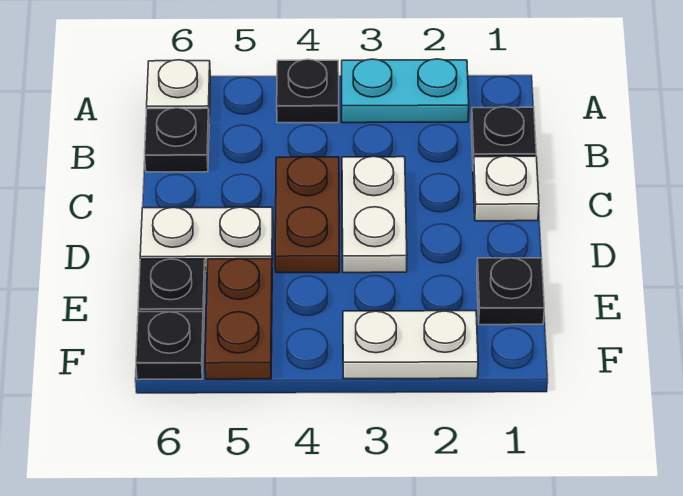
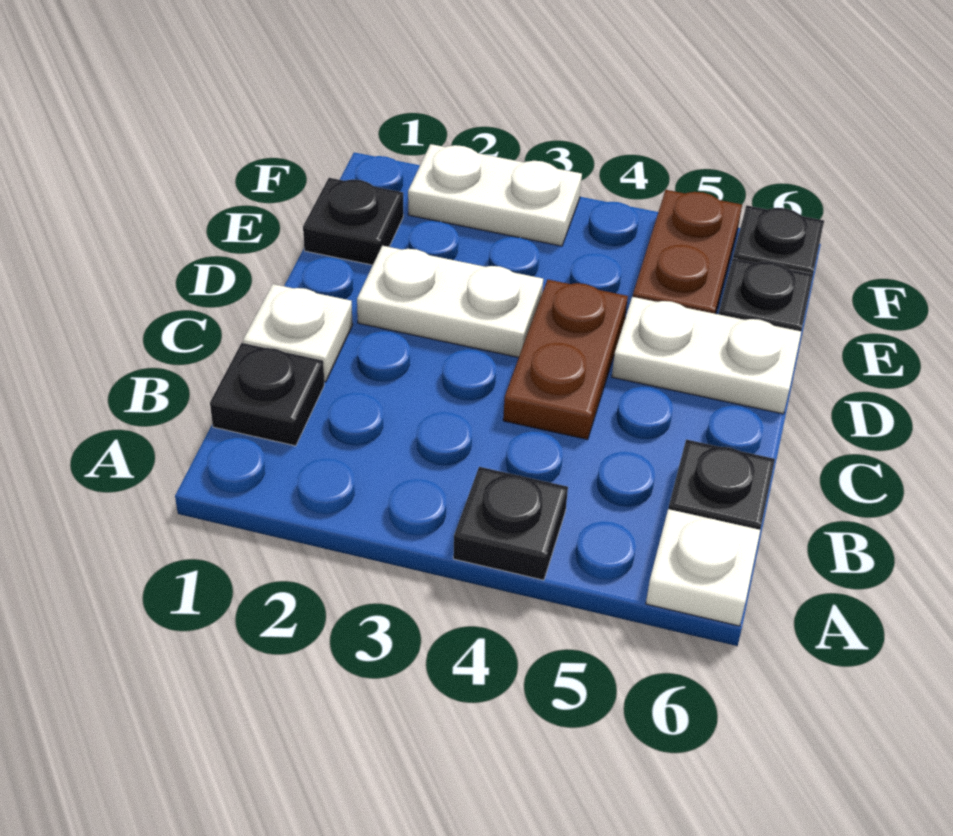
cyan 1x2 plate [342,59,469,123] -> none
white 1x2 plate [342,156,407,273] -> white 1x2 plate turned to [357,246,543,357]

